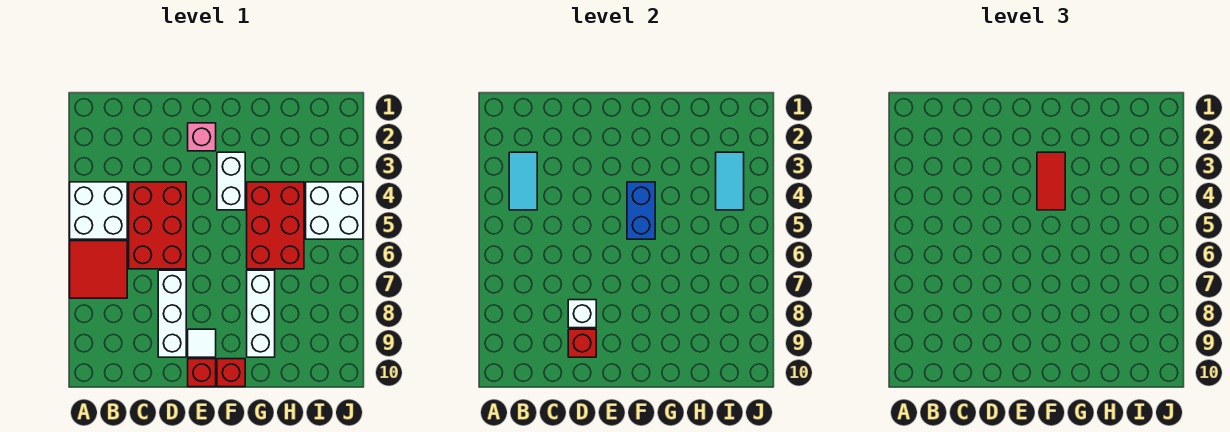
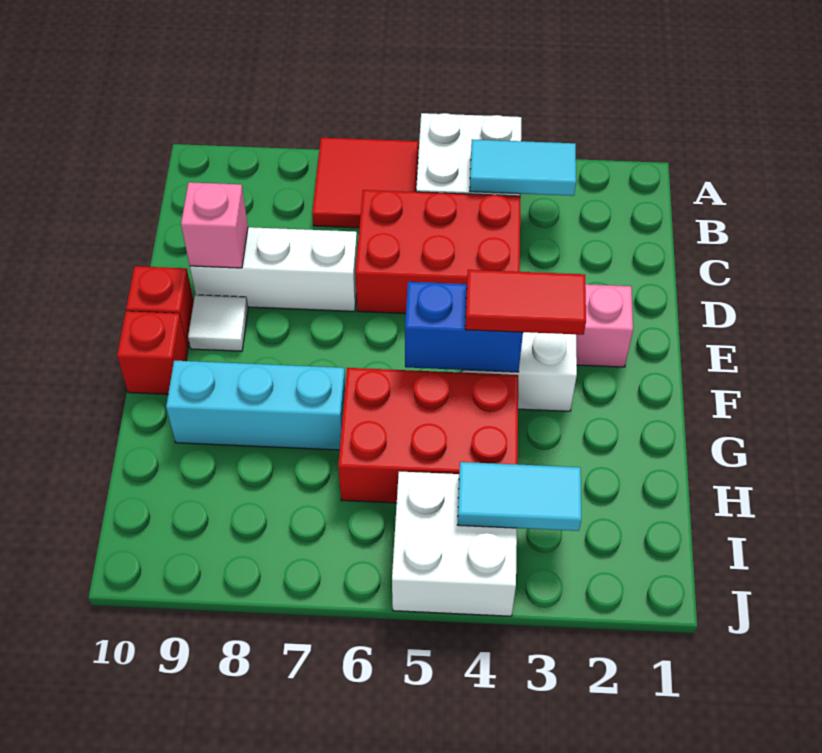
white 1x1 brick [568,300,596,328] -> none
red 1x1 brick [568,329,596,357] -> pink 1x1 brick [181,182,248,268]
white 1x3 brick [247,270,275,357] -> cyan 1x3 brick [166,361,345,450]

